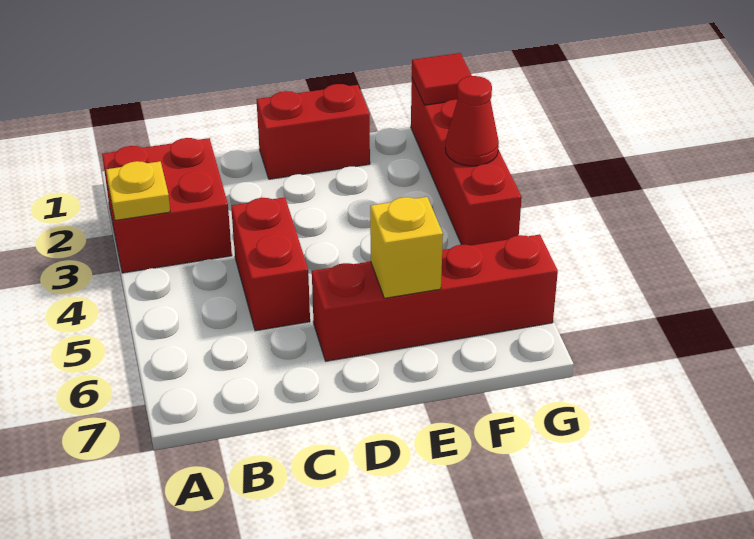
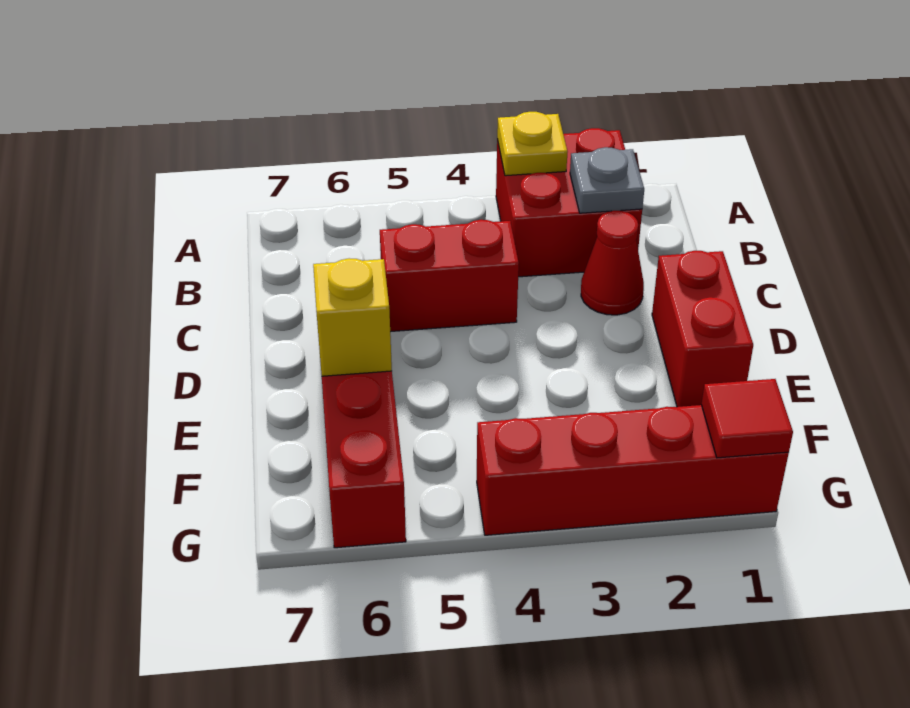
none -> grey 1x1 plate [570,147,644,213]
red 1x1 cone [445,76,499,166] -> red 1x1 cone moved to [581,211,644,315]

